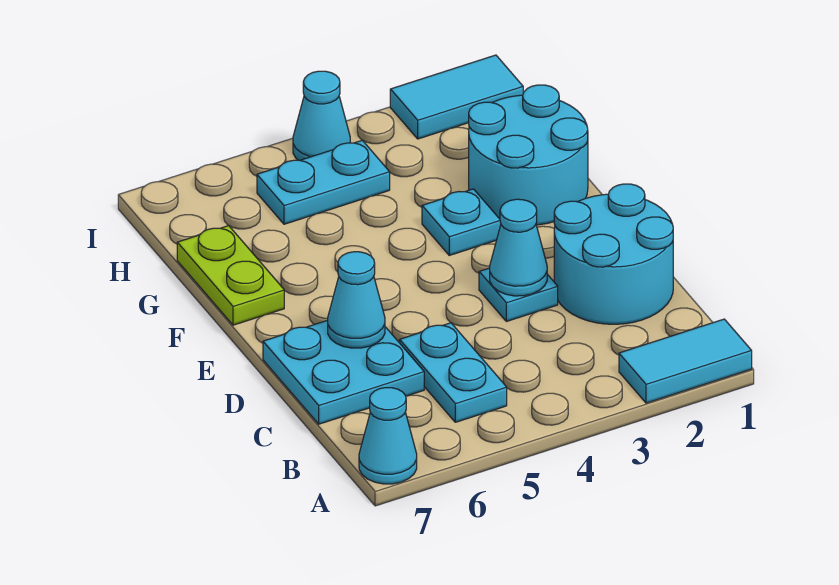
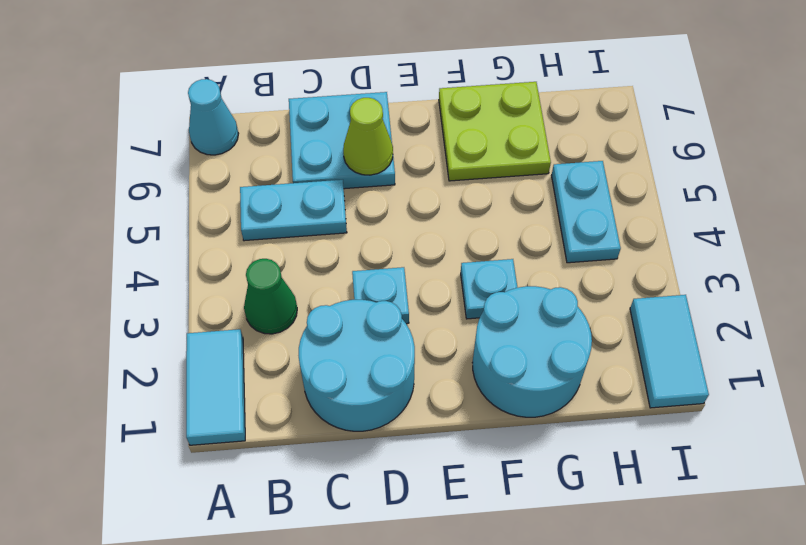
none -> green 1x1 cone [244,259,297,334]
cyan 1x1 cone [490,199,547,296] -> none
cyan 1x1 cone [328,252,385,348] -> lime 1x1 cone [343,98,393,175]
lime 1x2 plate [177,226,284,325] -> lime 2x2 plate [439,82,551,181]
cyan 1x1 cone [293,71,350,160] -> none

